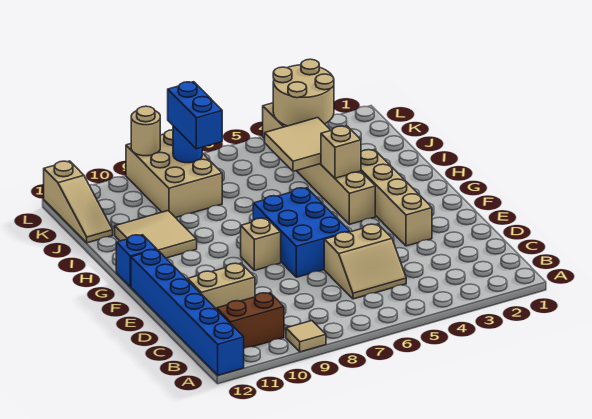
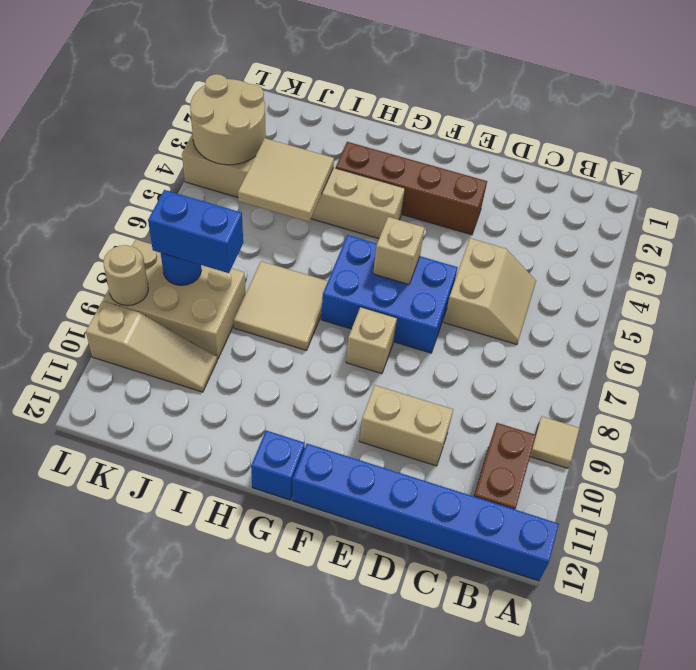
tan 1x2 brick [188,263,255,309] -> tan 1x2 brick turned to [359,385,453,466]
tan 1x4 brick [361,150,432,246] -> brown 1x4 brick [336,142,487,235]
tan 1x1 brick [321,126,361,178] -> tan 1x1 brick moved to [373,217,425,284]
tan 2x2 tile [115,211,197,258] -> tan 2x2 tile moved to [234,261,328,350]
tan 1x3 slope [44,161,113,243] -> tan 1x3 slope moved to [86,301,217,392]

